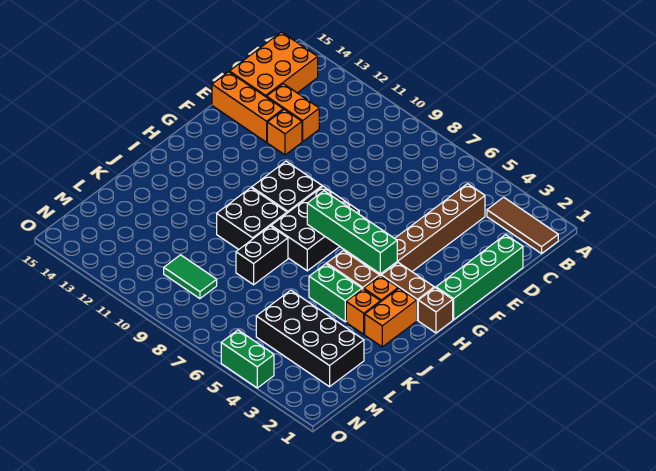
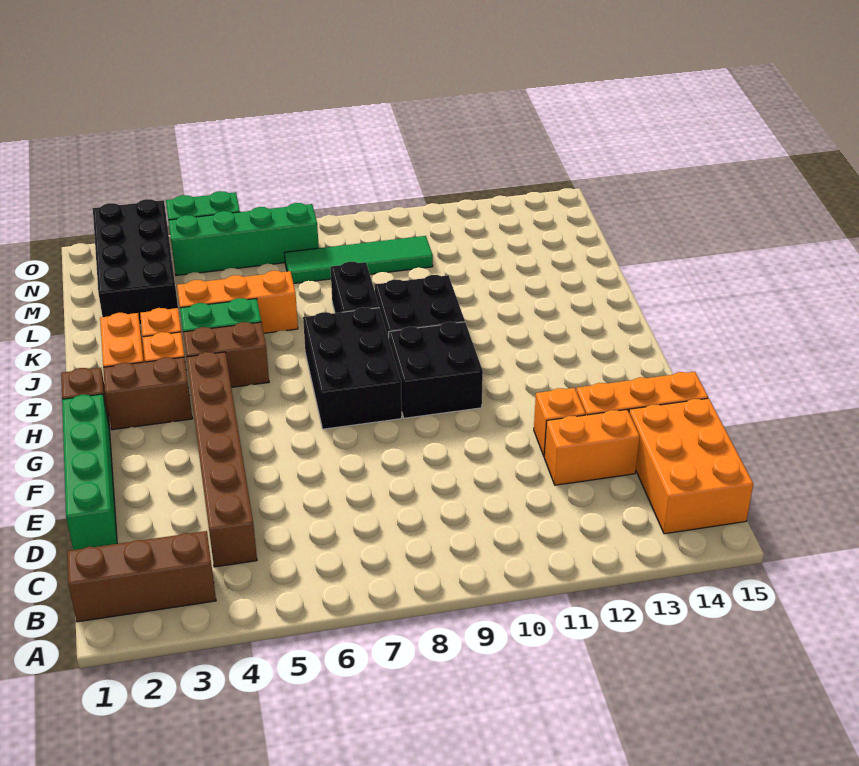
brown 1x3 tile [487,197,558,254] -> brown 1x3 brick [67,531,216,622]
green 1x4 brick [307,191,397,274] -> green 1x4 brick moved to [168,203,319,276]
none -> orange 1x3 brick [177,271,298,333]
black 2x4 brick [256,290,364,387] -> black 2x4 brick turned to [93,199,178,325]
green 1x2 tile [164,255,217,299] -> green 1x4 tile [285,236,433,284]

